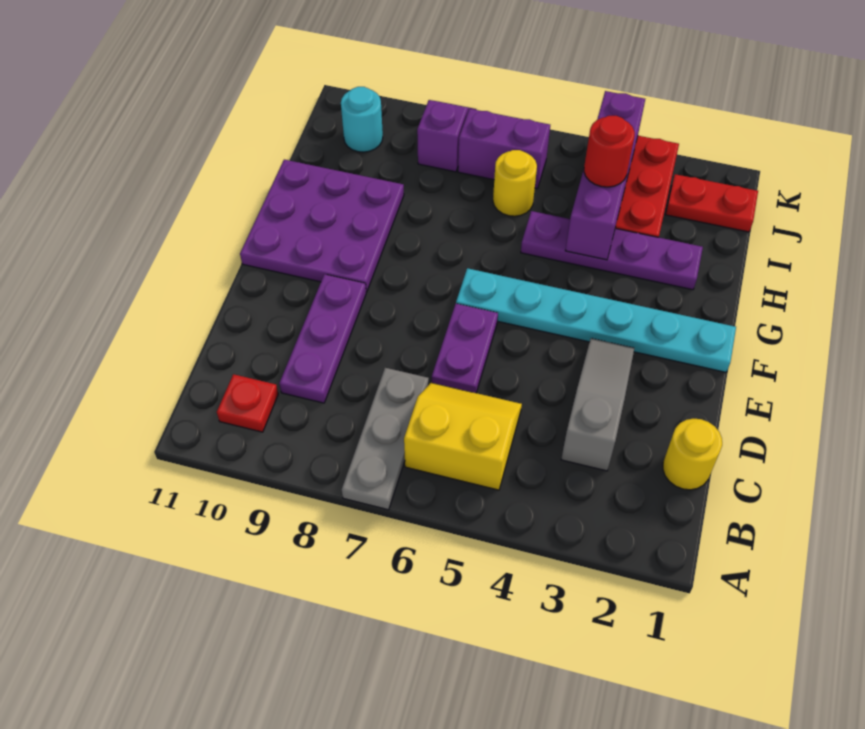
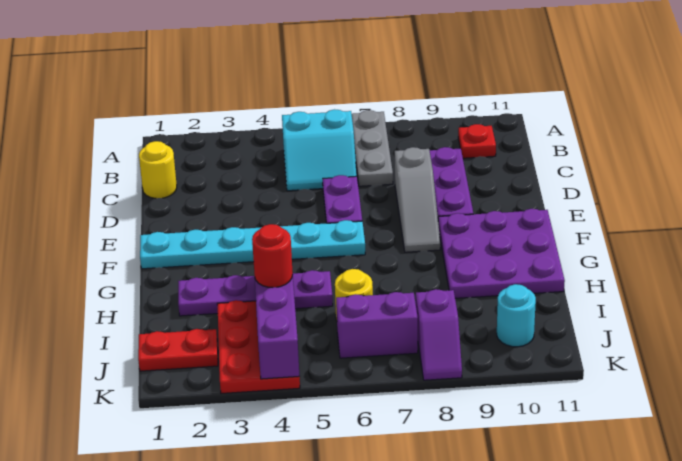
yellow 2x2 slope [404,383,522,490] -> cyan 2x2 slope [282,109,357,191]
grey 1x3 slope [561,338,634,471] -> grey 1x3 slope moved to [395,147,440,252]

